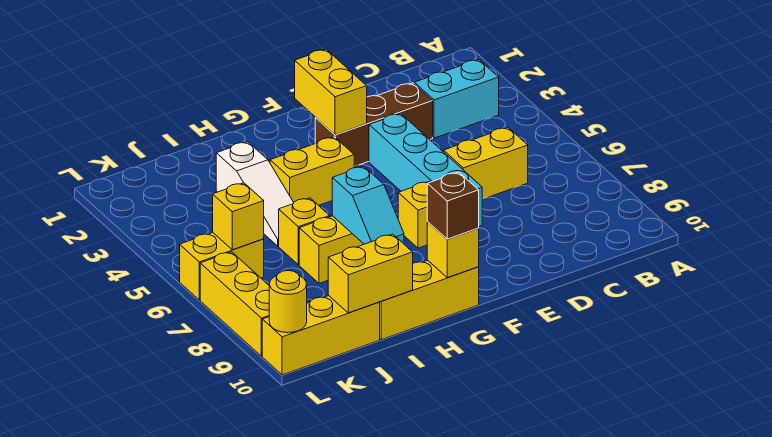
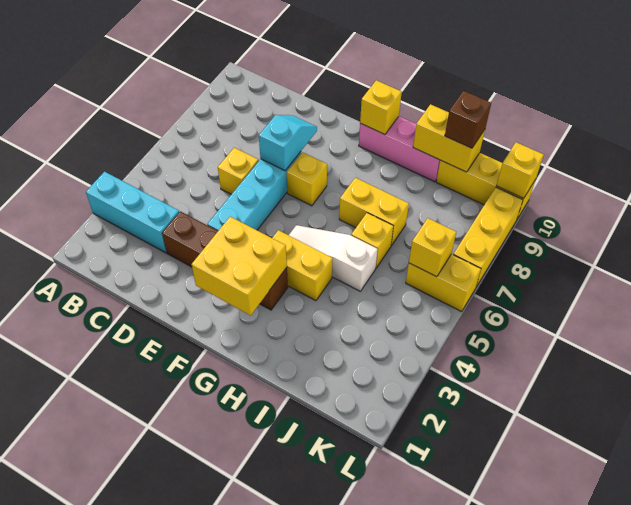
cyan 1x2 brick [414,59,499,138] -> cyan 1x3 brick [86,172,179,253]
yellow 1x2 brick [444,127,528,199] -> yellow 1x1 brick [218,148,259,194]
brown 1x3 brick [315,83,433,166] -> brown 1x4 brick [162,211,288,310]
yellow 1x2 brick [295,49,367,135] -> yellow 2x2 brick [192,217,287,315]
yellow 1x3 brick [380,260,479,340] -> pink 1x3 brick [359,116,440,182]
brown 1x1 brick [427,172,479,239] -> brown 1x1 brick moved to [445,91,491,148]
cyan 1x2 slope [332,166,404,244] -> cyan 1x2 slope moved to [259,115,317,171]
white 1x3 slope [216,142,294,246] -> white 1x3 slope turned to [289,225,378,291]
yellow 1x1 round brick [269,271,307,333] -> yellow 1x1 brick [496,142,544,198]

